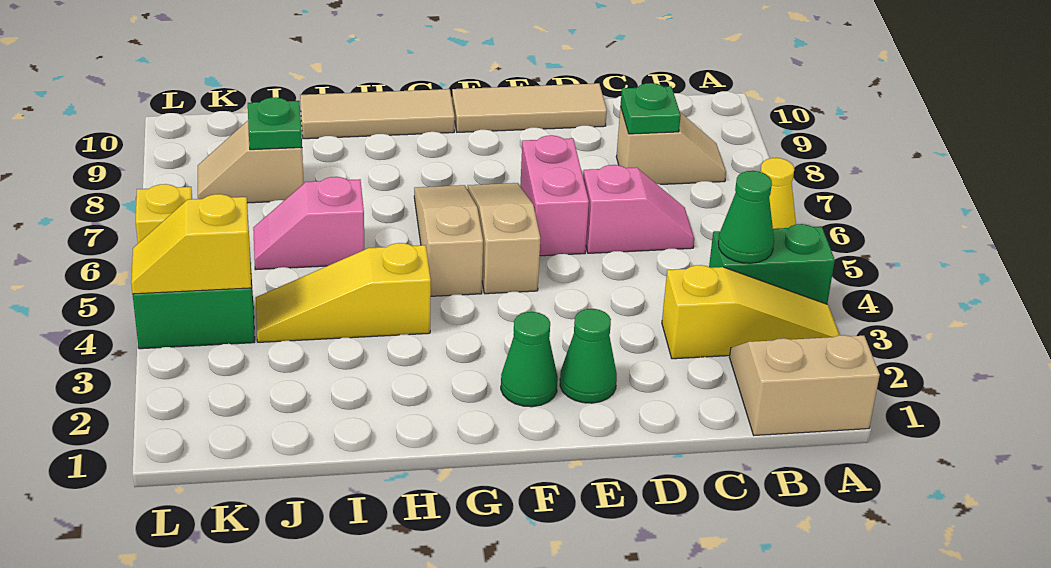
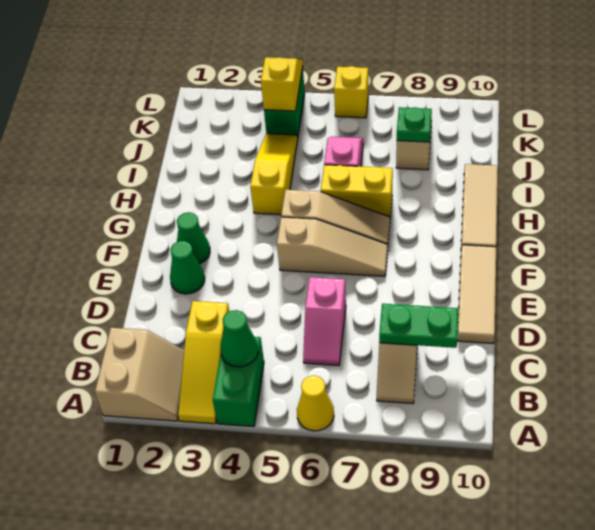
green 1x1 plate [621,83,681,134] -> green 1x2 plate [379,304,459,348]
pink 1x2 brick [520,135,589,256] -> none
none -> yellow 1x2 brick [321,165,393,217]

